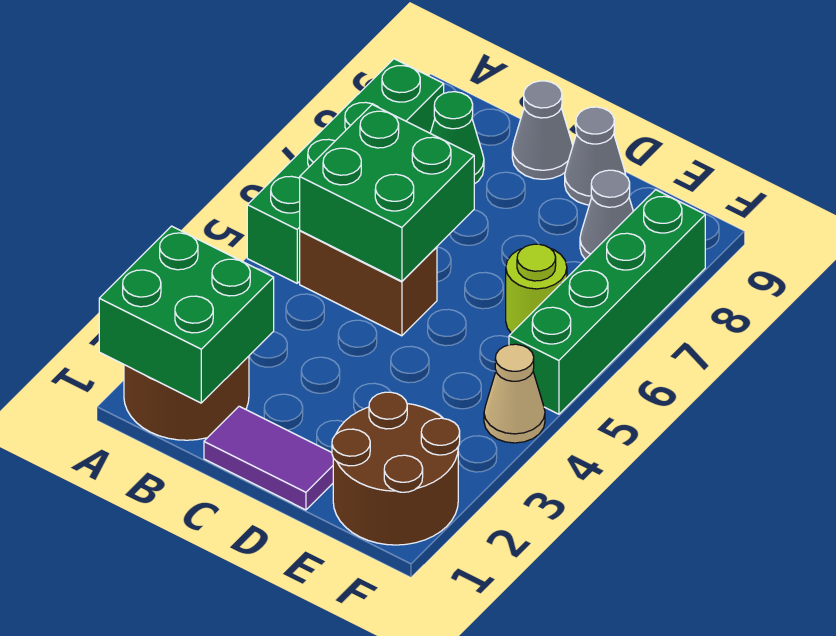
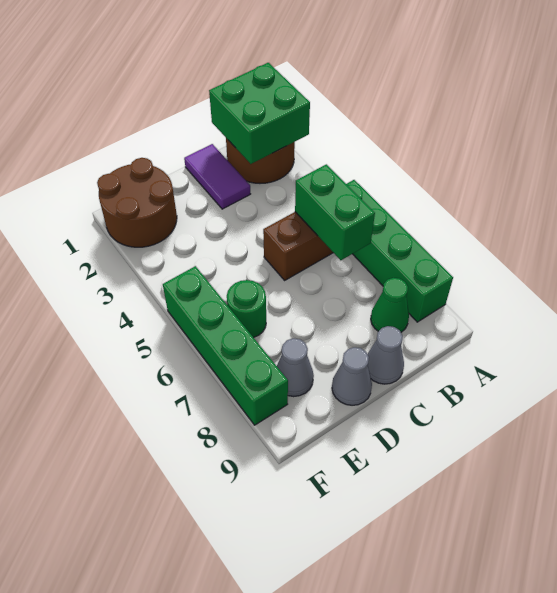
green 2x2 brick [300,105,474,281] -> green 1x2 brick [295,164,375,260]
purple 1x2 tile [204,406,333,510] -> purple 1x2 tile turned to [184,144,250,209]
lime 1x1 round brick [506,244,567,333] -> green 1x1 round brick [227,280,266,338]
tan 1x1 cone [484,344,545,443] -> none

